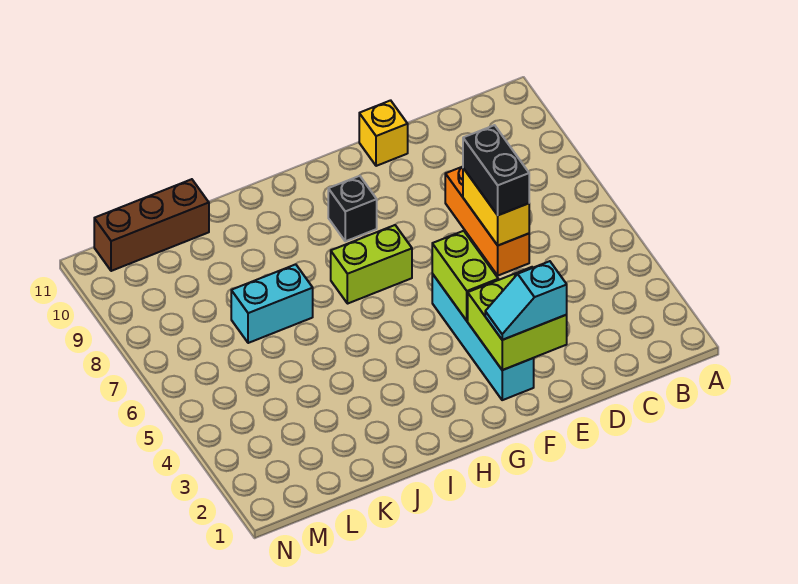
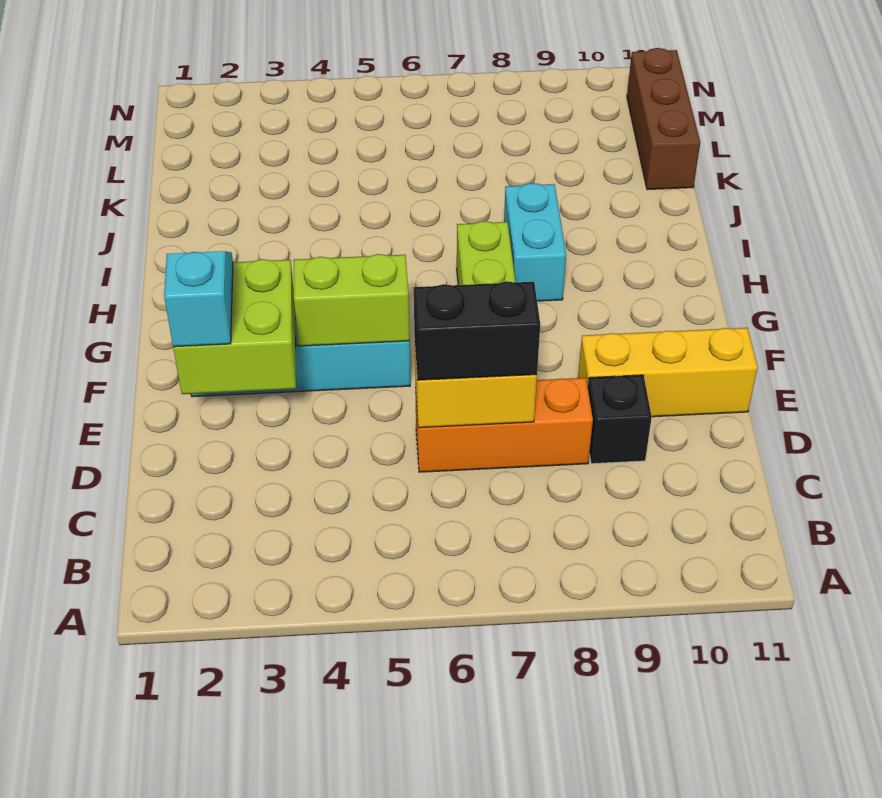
yellow 1x1 brick [359,100,408,166] -> yellow 1x3 brick [578,328,758,417]
black 1x1 brick [328,176,377,241] -> black 1x1 brick moved to [588,375,652,464]
cyan 1x2 brick [231,264,313,343] -> cyan 1x2 brick moved to [504,183,566,301]

